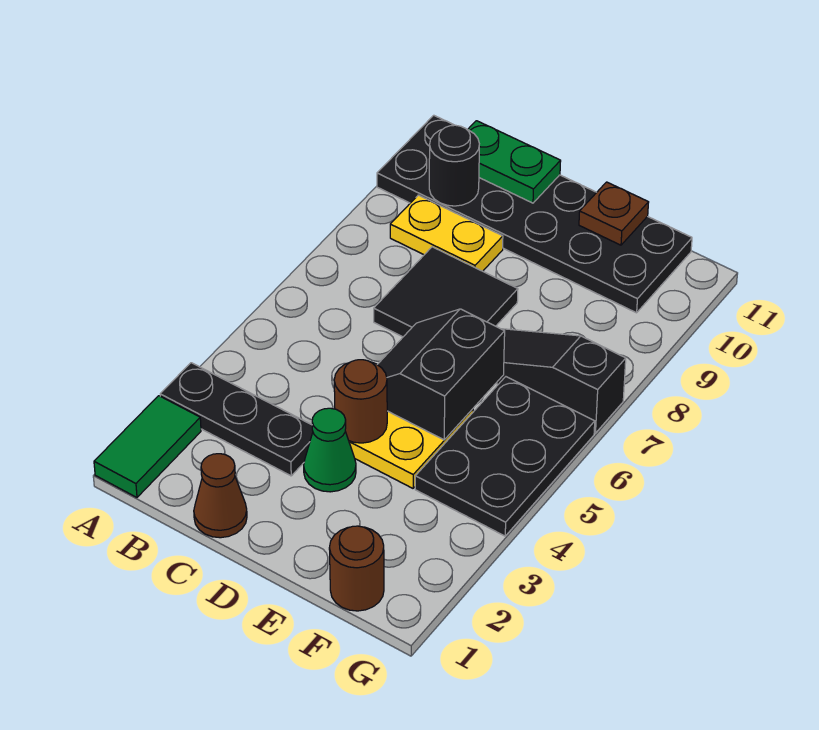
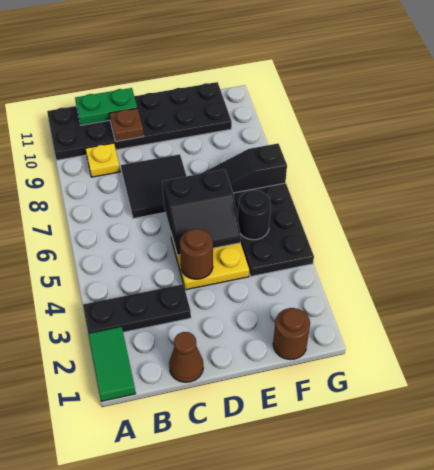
yellow 1x2 plate [390,195,503,271] -> yellow 1x1 plate [85,143,120,177]
black 1x1 round brick [429,125,479,206] -> black 1x1 round brick moved to [238,190,271,240]
green 1x1 cone [304,408,356,492] -> none
black 2x2 slope [377,309,505,440] -> black 2x2 slope turned to [162,169,241,255]
brown 1x1 plate [579,182,649,245] -> brown 1x1 plate moved to [109,108,144,141]

